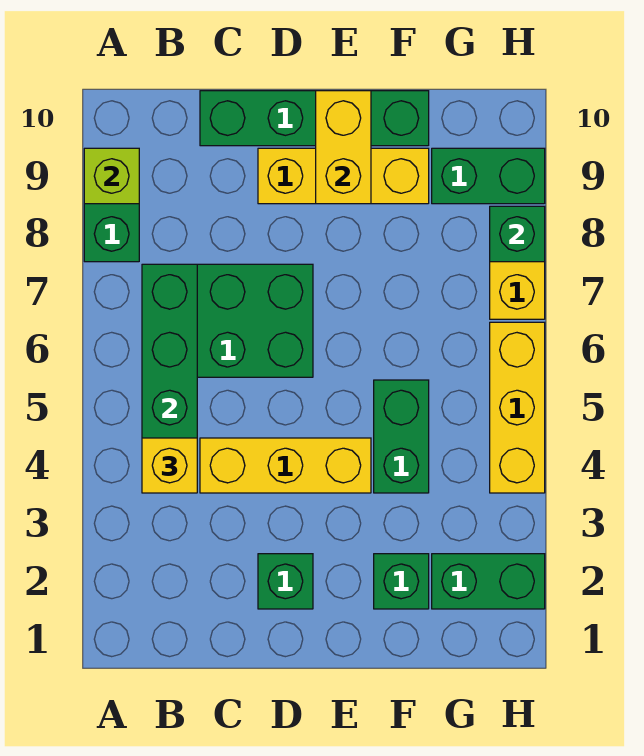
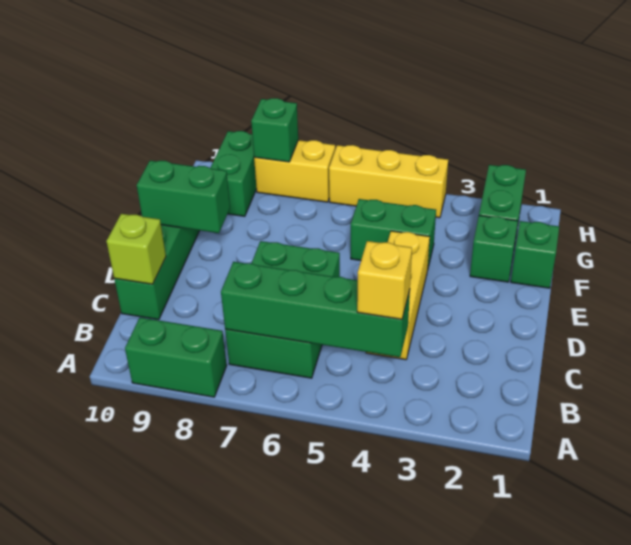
lime 1x1 brick [84,148,139,204] -> lime 1x1 brick moved to [106,214,166,284]
green 1x1 brick [258,554,313,609] -> green 1x1 brick moved to [511,221,559,288]
yellow 1x3 brick [258,148,429,204] -> none
yellow 1x2 brick [316,91,371,204] -> green 1x2 brick [137,160,230,233]

